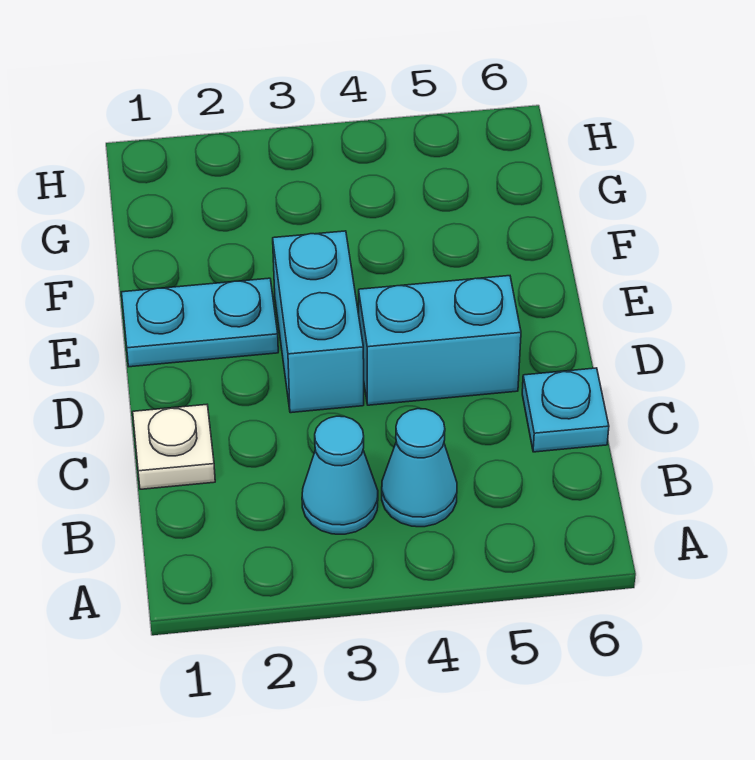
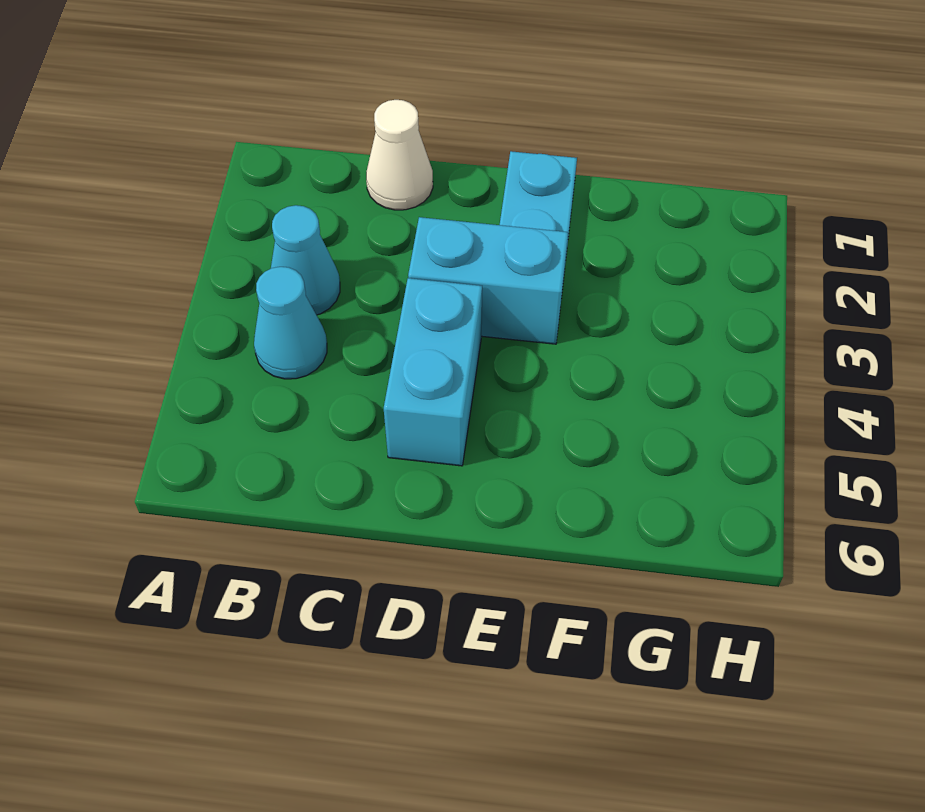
white 1x1 plate [133,405,215,489] -> white 1x1 cone [366,100,433,210]
cyan 1x1 plate [522,368,609,452] -> none

